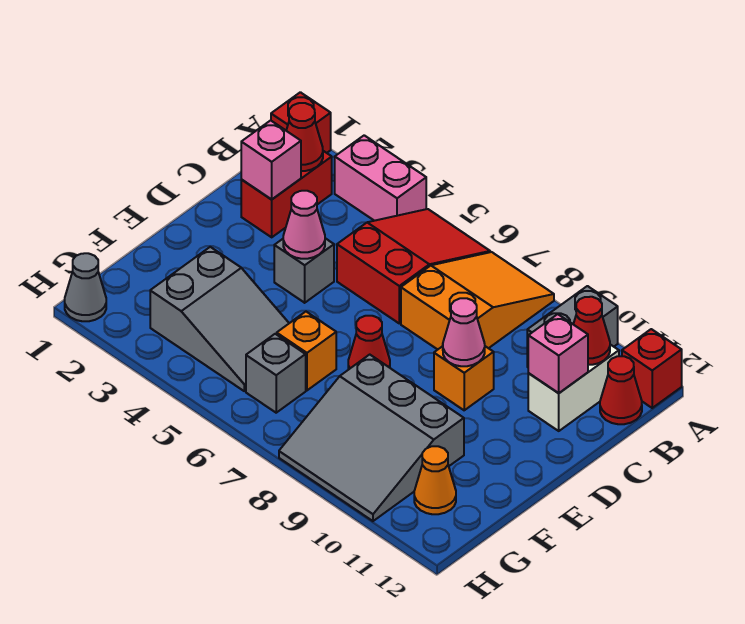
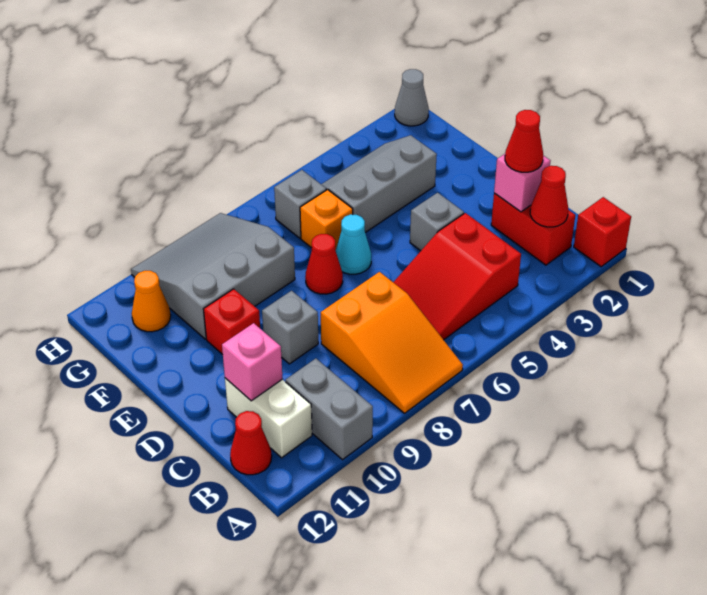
pink 1x2 brick [335,135,426,221] -> none
red 2x3 slope [337,209,490,323] -> red 2x3 slope turned to [393,213,521,340]
red 1x1 brick [622,329,682,408] -> red 1x1 brick moved to [204,289,260,355]
red 1x1 cone [573,297,610,365] -> red 1x1 cone moved to [505,110,543,172]
pink 1x1 cone [283,191,325,259] -> none
orange 1x1 brick [434,346,494,410] -> grey 1x1 brick [262,291,318,364]
pink 1x1 cone [443,298,485,366] -> none
none -> cyan 1x1 cone [336,214,371,274]
grey 2x3 slope [150,247,289,391] -> grey 2x3 slope turned to [321,135,437,233]

